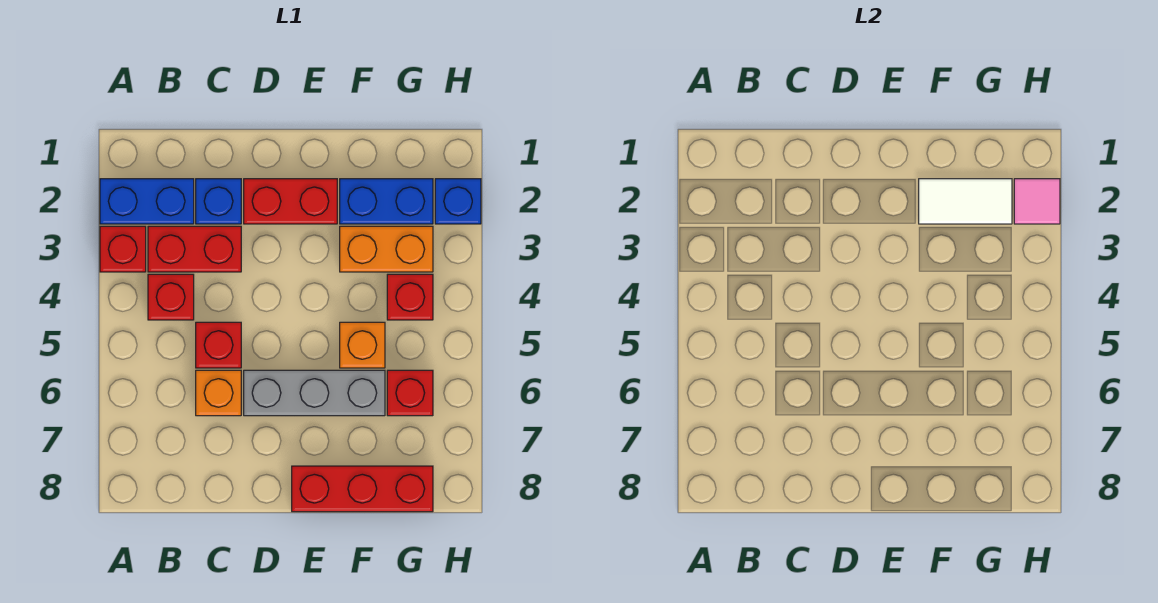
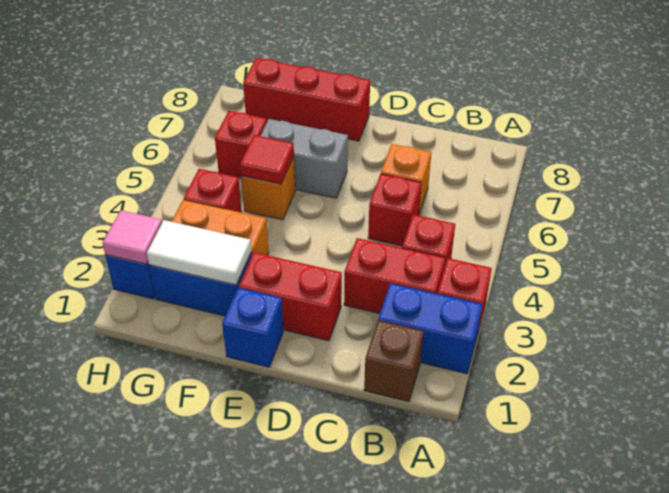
none -> brown 1x1 brick [364,321,423,402]
blue 1x1 brick [196,179,241,224] -> blue 1x1 brick moved to [222,288,284,367]
grey 1x3 brick [244,370,385,416] -> grey 1x2 brick [260,119,348,198]
none -> red 1x1 tile [240,135,294,184]

